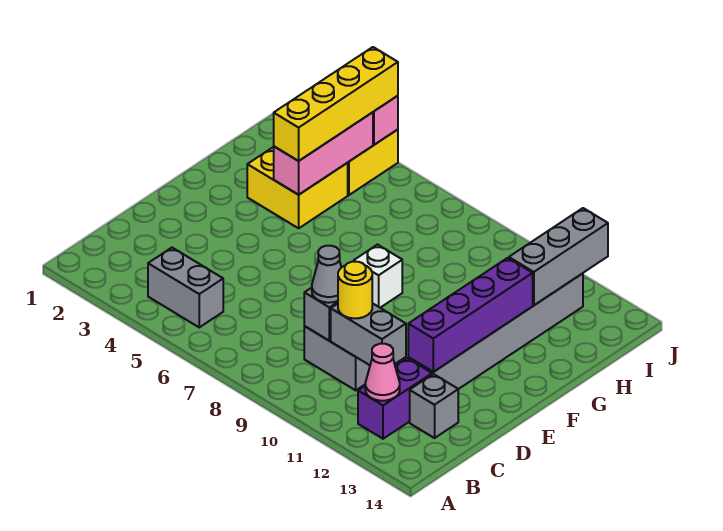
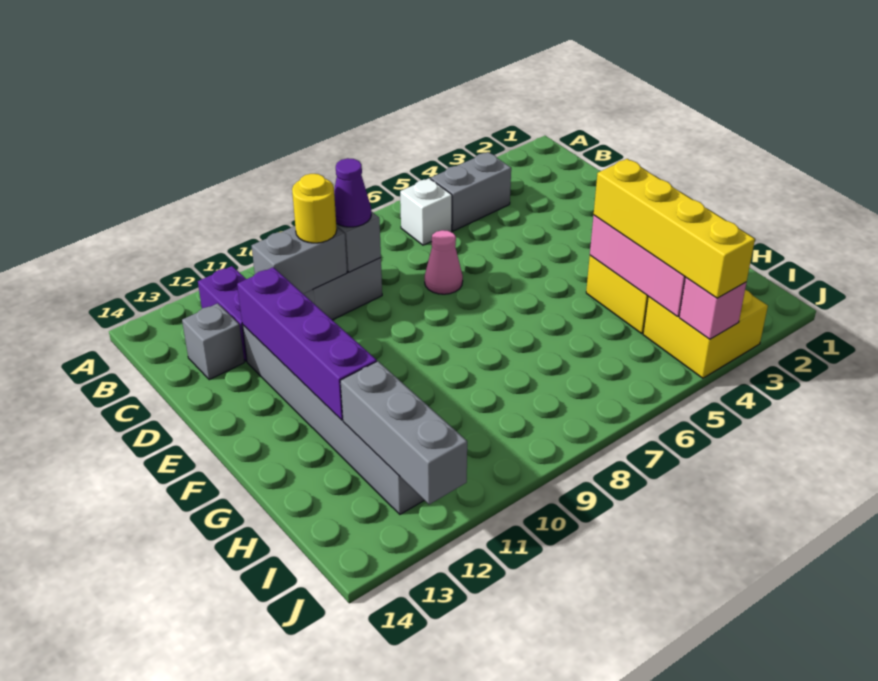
pink 1x1 cone [365,344,400,401] -> pink 1x1 cone moved to [425,230,463,294]
grey 1x1 cone [312,246,341,303] -> purple 1x1 cone [334,158,371,227]
white 1x1 brick [354,245,402,308] -> white 1x1 brick moved to [400,178,452,245]

